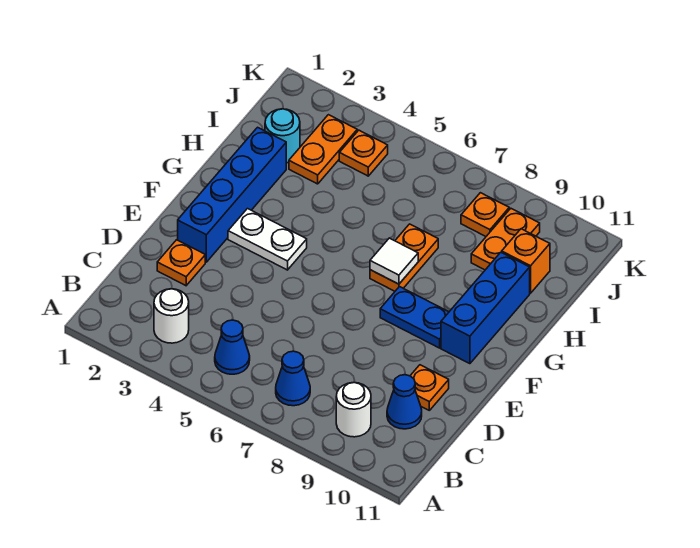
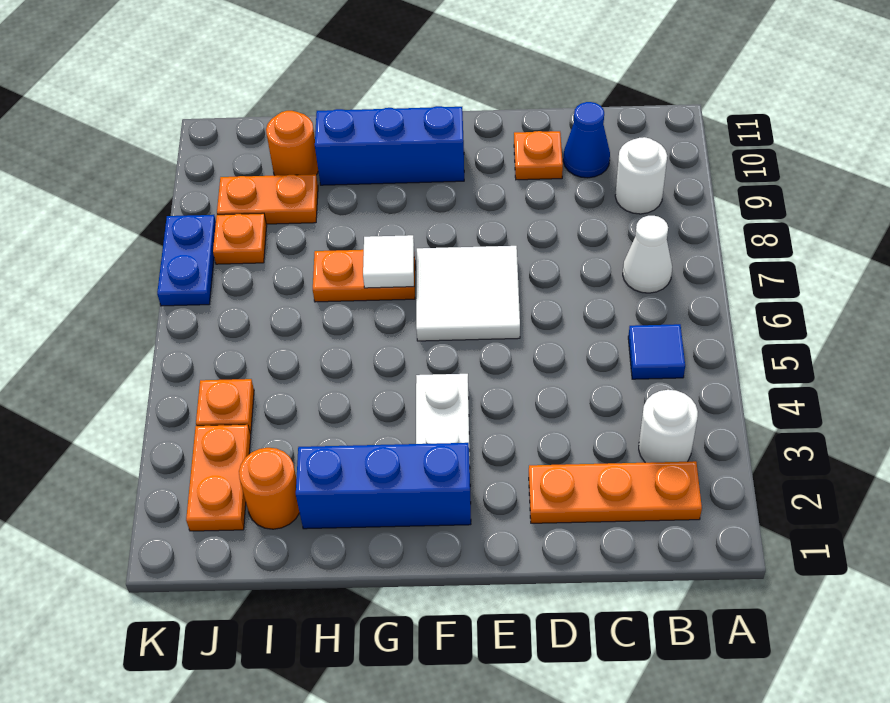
blue 1x1 cone [215,320,250,374] -> blue 1x1 tile [628,324,685,379]
blue 1x1 cone [276,351,310,406] -> white 1x1 cone [623,216,672,293]
orange 1x1 plate [157,240,205,286] -> orange 1x3 plate [529,461,702,523]
blue 1x4 brick [178,127,286,262] -> blue 1x3 brick [296,443,471,529]
none -> white 2x2 tile [416,246,520,341]
blue 1x2 plate [380,287,449,348] -> blue 1x2 plate moved to [157,215,216,306]
cyan 1x1 round brick [265,109,300,163] -> orange 1x1 round brick [239,448,300,529]
orange 1x2 plate [289,115,357,184] -> orange 1x2 plate turned to [186,425,251,531]
orange 1x1 brick [502,229,550,293] -> orange 1x1 round brick [266,111,318,176]

